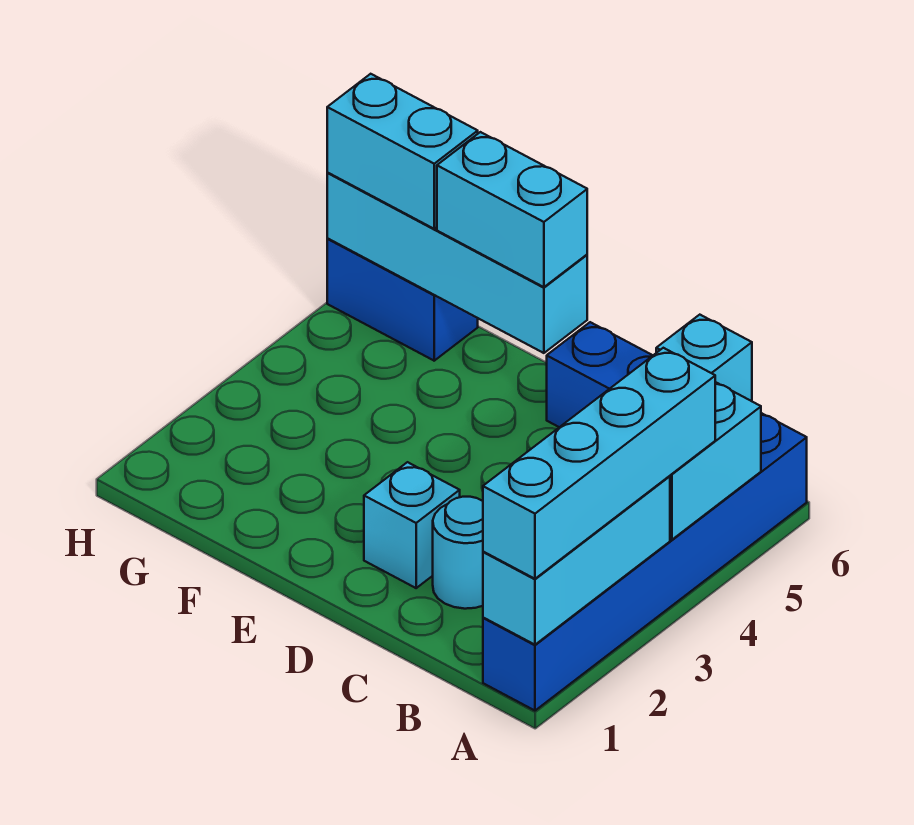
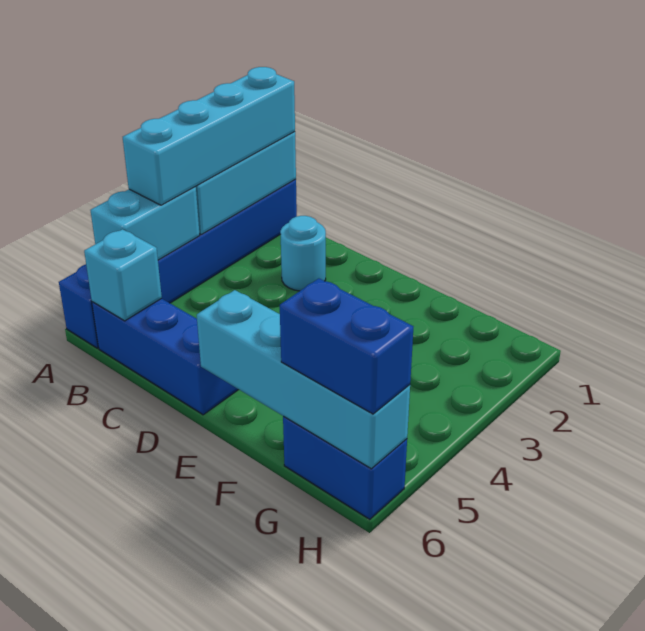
cyan 1x1 brick [364,462,460,588] -> none
cyan 1x2 brick [437,132,587,287] -> none
cyan 1x2 brick [327,74,478,229] -> blue 1x2 brick [280,278,413,414]

